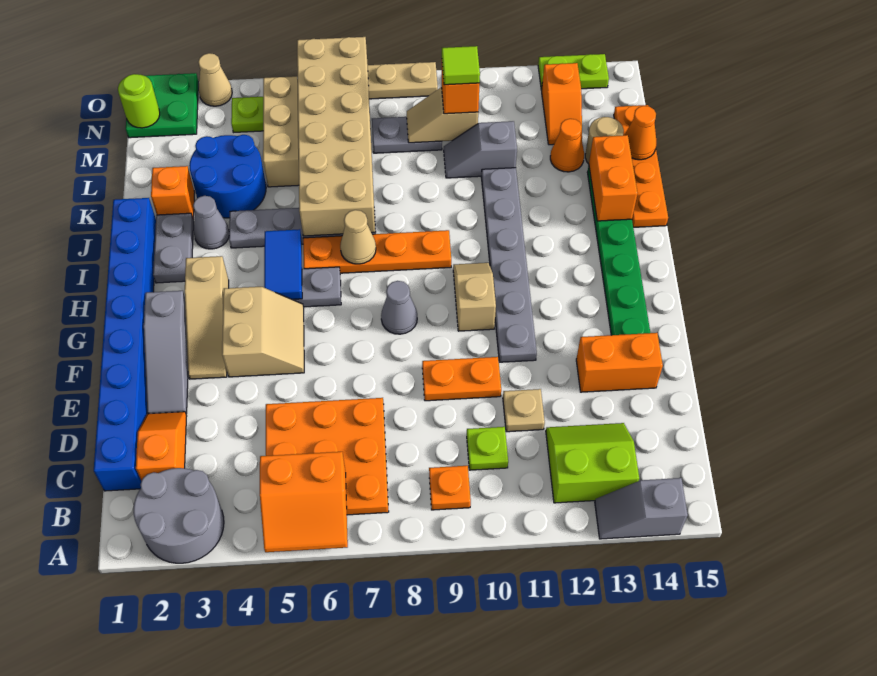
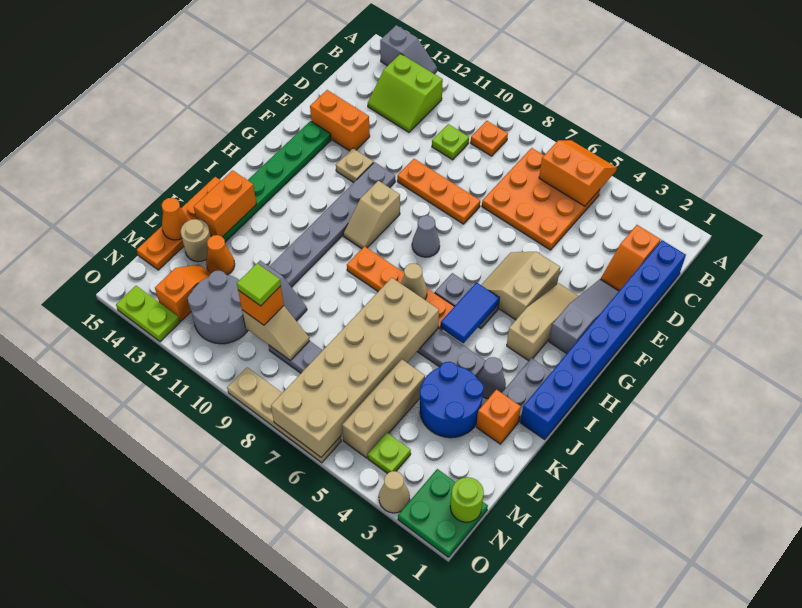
grey 2x2 round brick [133,468,224,563] -> grey 2x2 round brick moved to [188,270,248,344]
tan 1x1 plate [503,389,545,432] -> tan 1x1 plate moved to [336,148,374,183]
orange 1x2 plate [422,357,501,401] -> orange 1x3 plate [397,159,480,224]

